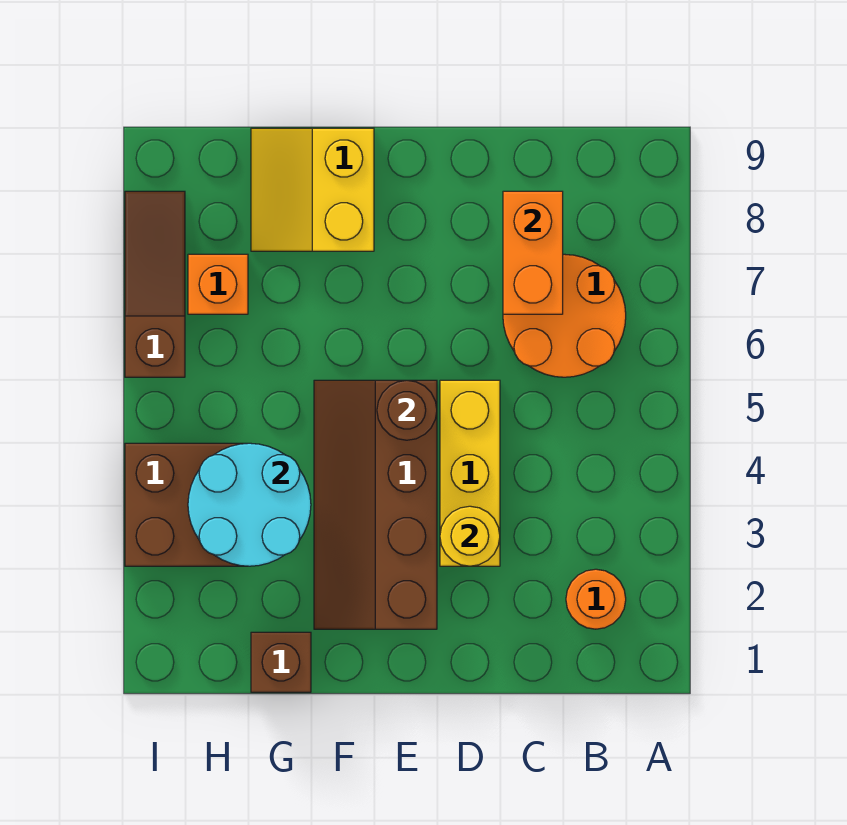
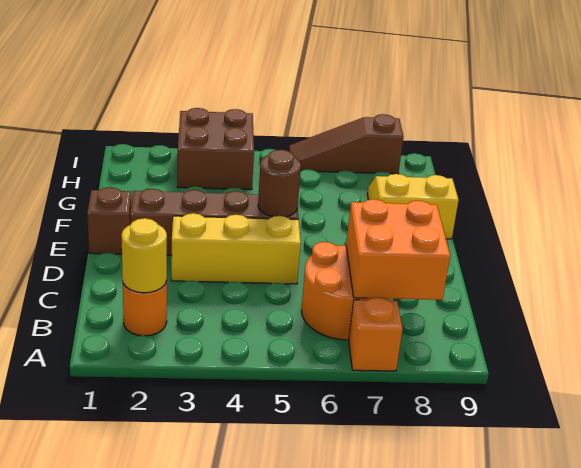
orange 1x2 brick [503,191,563,314] -> orange 2x2 brick [346,199,450,300]
yellow 1x1 round brick [440,506,500,566] -> yellow 1x1 round brick moved to [122,218,167,293]
brown 1x1 brick [251,632,311,692] -> brown 1x1 brick moved to [87,187,131,254]
cyan 2x2 round brick [188,443,311,566] -> none
orange 1x1 brick [188,254,248,314] -> orange 1x1 brick moved to [349,298,403,371]
brown 1x3 slope [125,191,185,377] -> brown 1x3 slope turned to [289,114,404,174]

